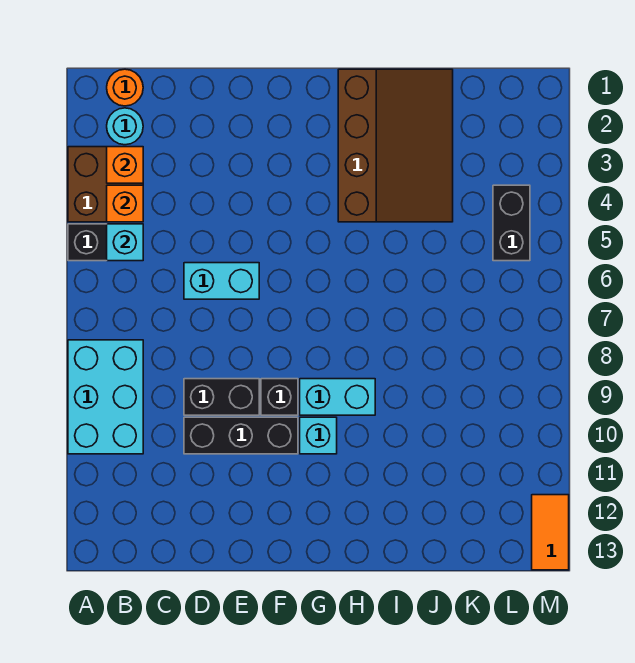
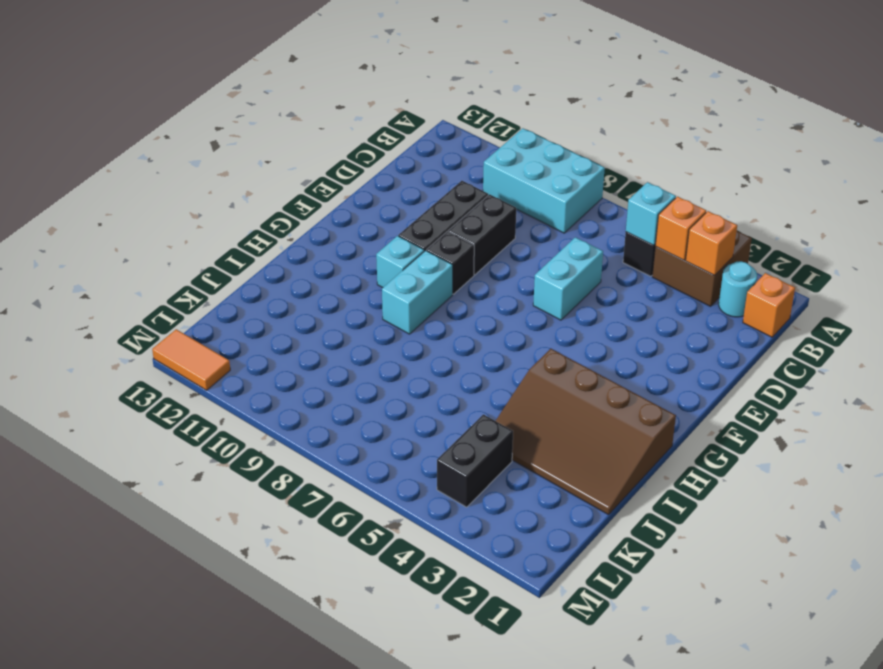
orange 1x1 round brick [107,69,143,106] -> orange 1x1 brick [743,273,795,337]
black 1x2 brick [493,185,530,261] -> black 1x2 brick turned to [437,414,513,507]

